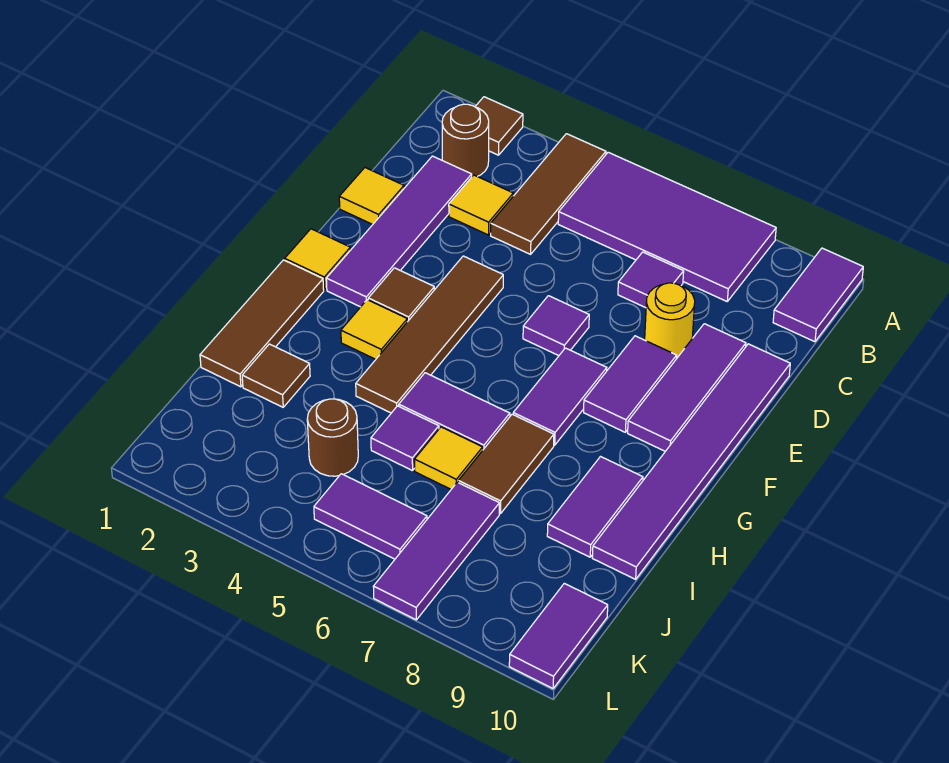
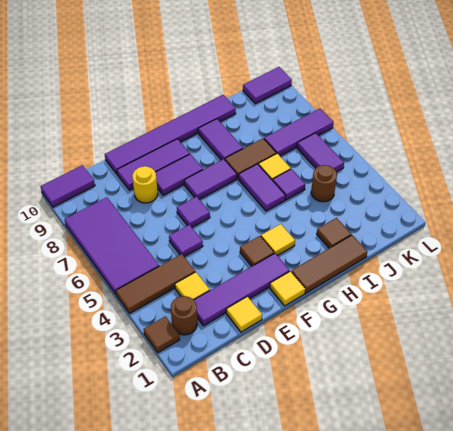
purple 1x1 tile [618,252,684,308] -> purple 1x1 tile moved to [169,225,203,257]
brown 1x4 tile [356,256,503,413] -> none
purple 1x2 tile [547,457,643,557] -> purple 1x2 tile turned to [198,119,243,160]

